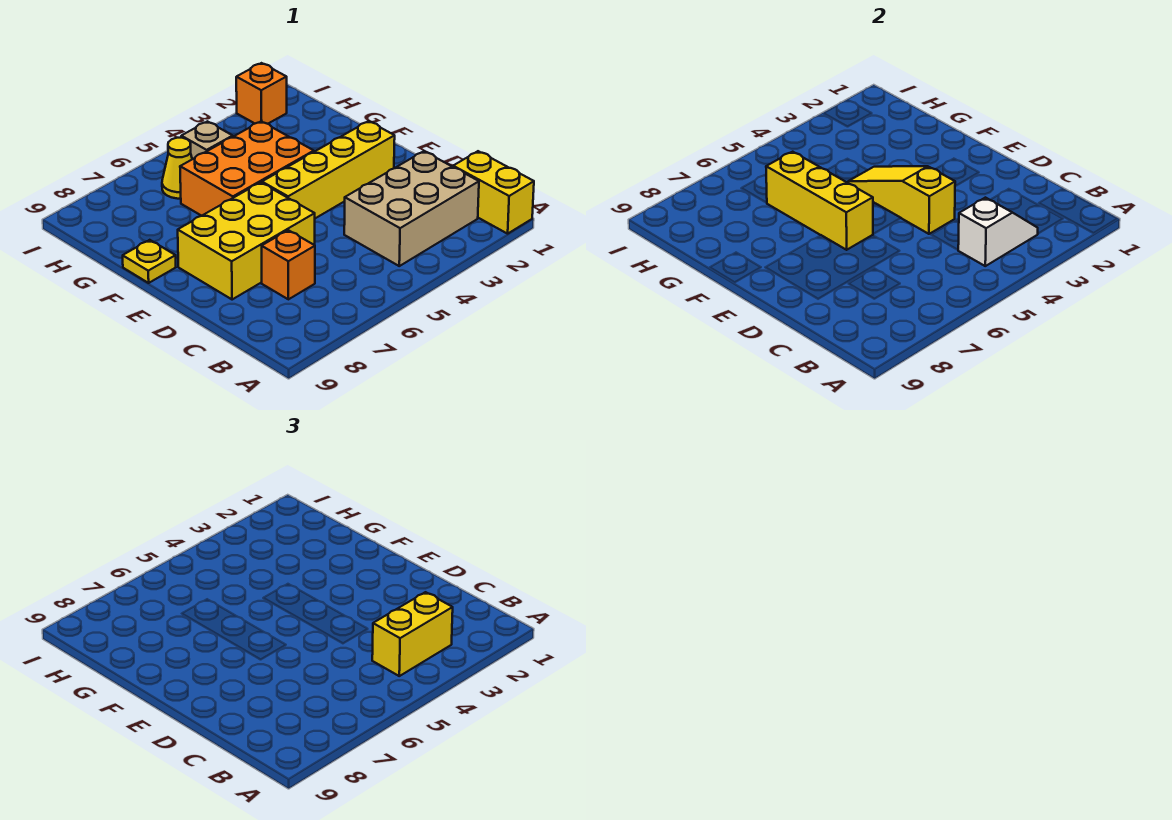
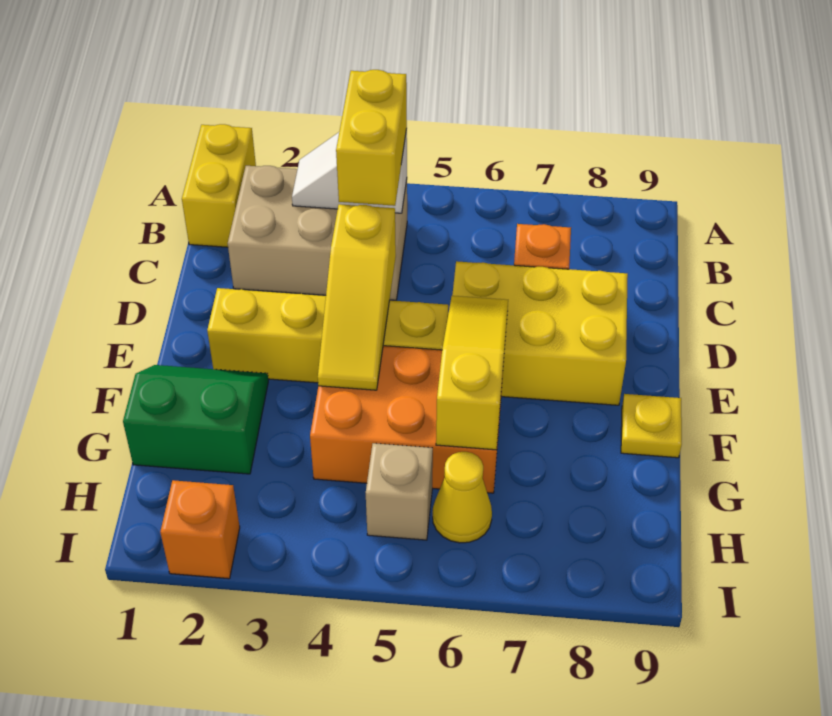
yellow 1x2 brick [372,592,453,676] -> yellow 1x2 brick turned to [336,70,407,206]
yellow 1x3 brick [766,152,873,250] -> yellow 1x3 slope [436,296,508,450]
none -> green 2x2 slope [123,365,268,474]

